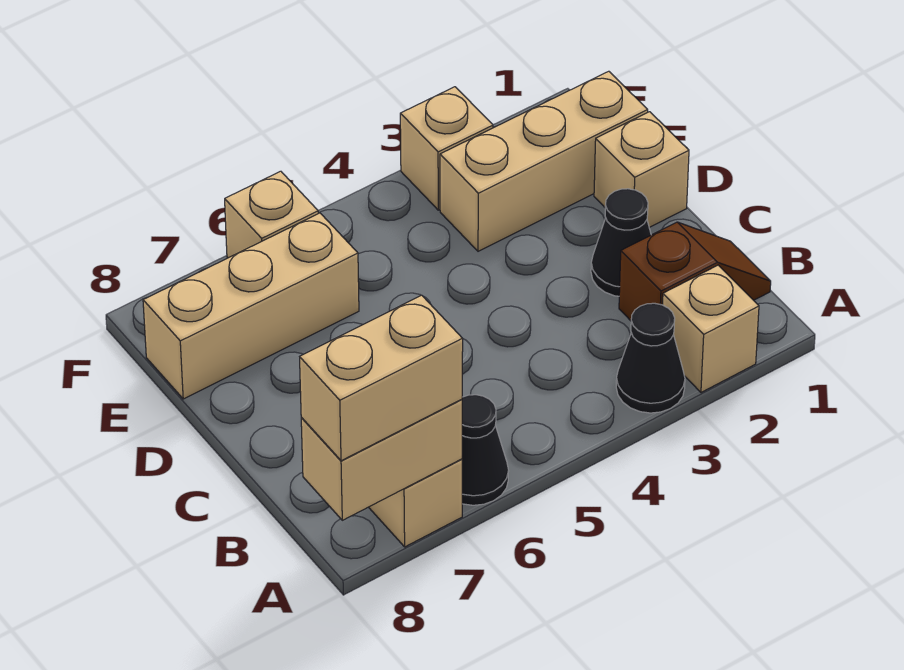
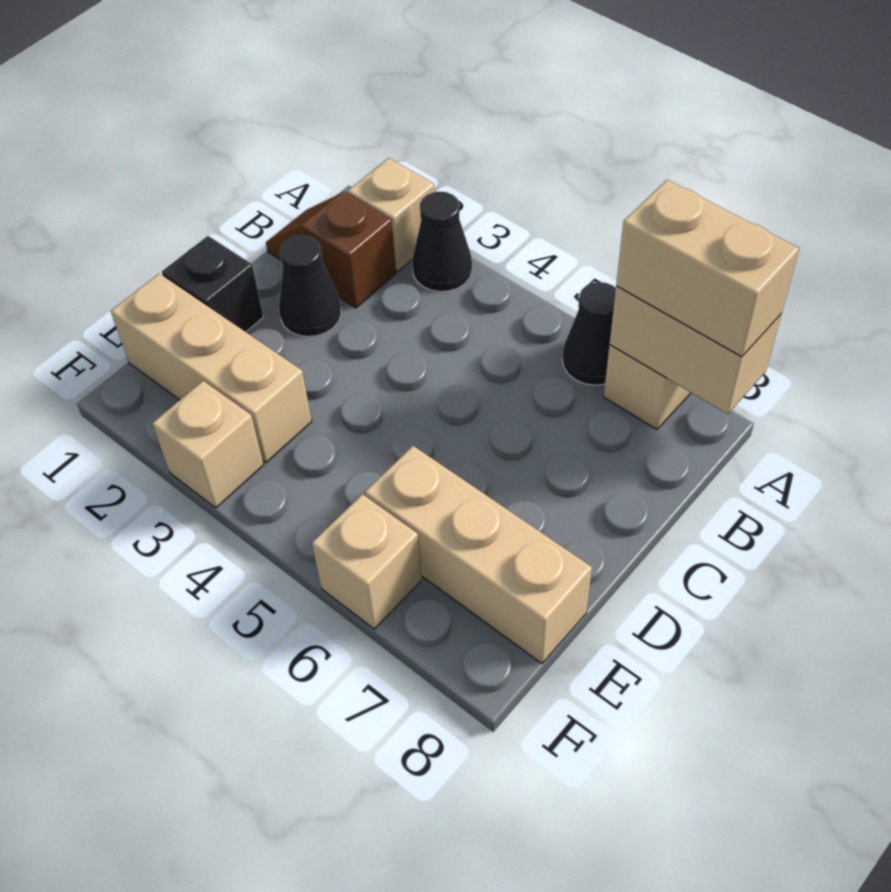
tan 1x1 brick [594,112,689,227] -> black 1x1 brick [162,236,263,332]

